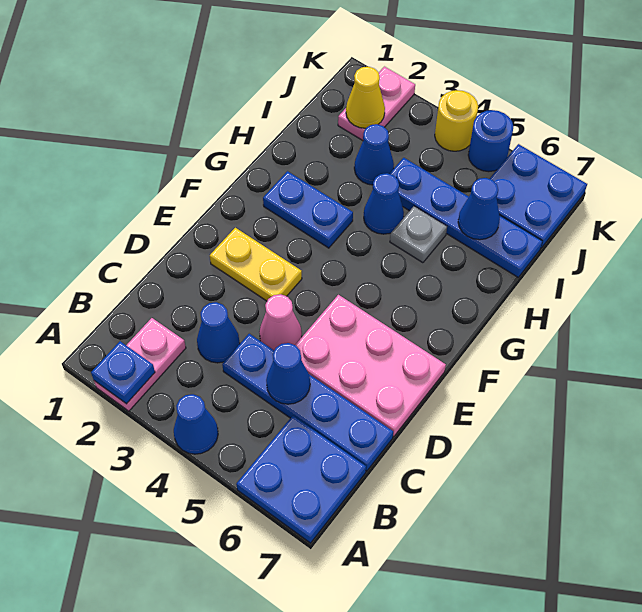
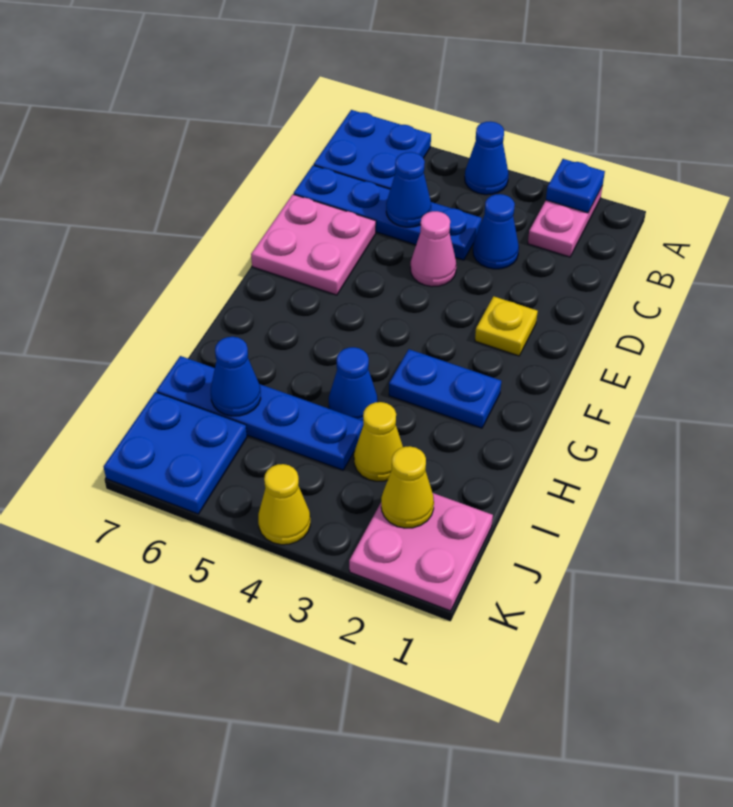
pink 2x3 plate [296,295,446,437] -> pink 2x2 plate [251,194,376,295]
yellow 1x2 plate [210,228,302,301] -> yellow 1x1 plate [475,296,538,356]
grey 1x1 plate [390,206,447,263] -> none
blue 1x1 cone [354,124,394,185] -> yellow 1x1 cone [354,402,403,481]
pink 1x2 plate [338,67,415,140] -> pink 2x2 plate [349,493,493,611]
yellow 1x1 round brick [435,90,478,151] -> yellow 1x1 cone [258,464,310,545]
blue 1x1 round brick [468,110,513,172] -> none

